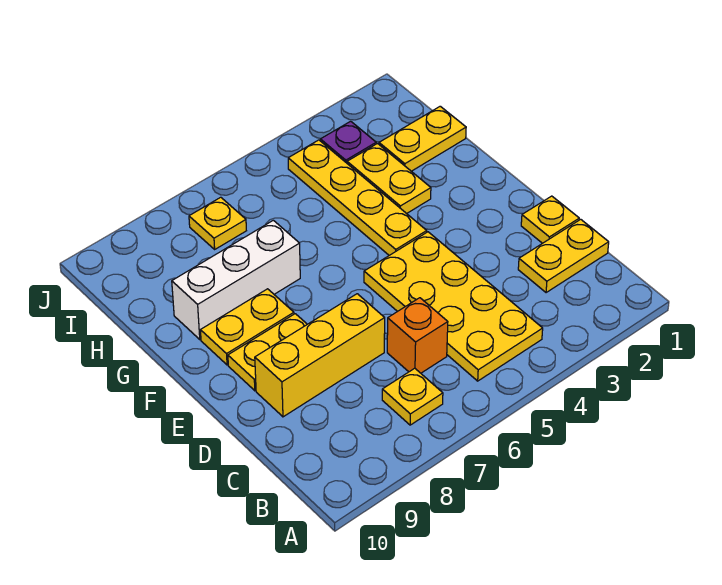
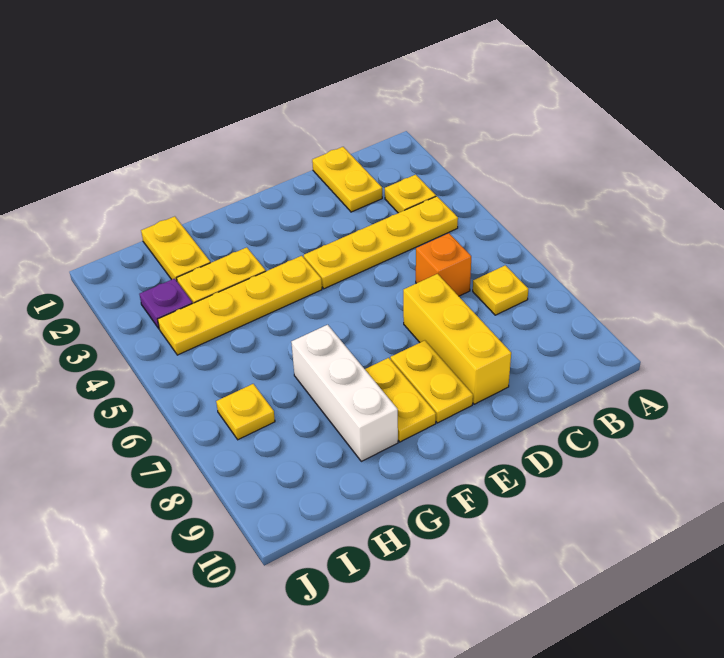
yellow 2x4 plate [364,232,543,381] -> yellow 1x4 plate [304,196,458,289]
yellow 1x1 plate [521,196,579,243] -> yellow 1x1 plate moved to [385,175,436,213]

